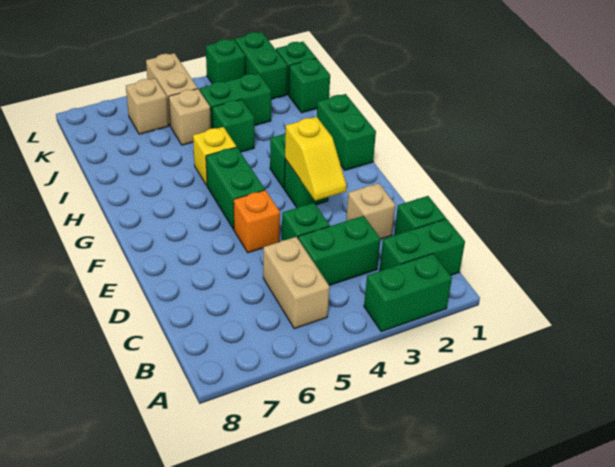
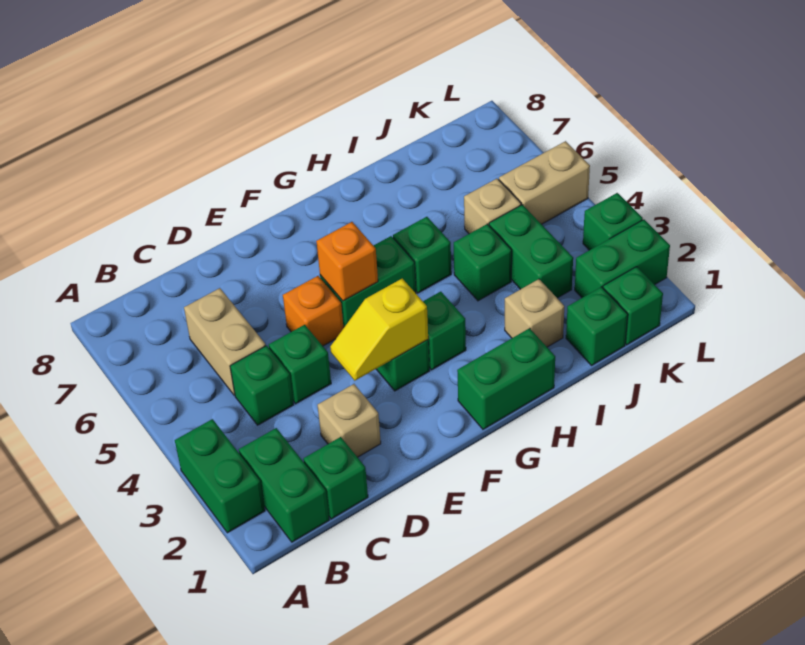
tan 1x2 brick [263,237,329,329] -> tan 1x2 brick turned to [184,288,266,395]
green 1x2 brick [298,216,380,285] -> green 1x1 brick [230,346,294,425]
none -> orange 1x1 brick [316,222,378,301]
yellow 1x1 brick [193,127,236,185] -> green 1x1 brick [393,217,451,293]
tan 1x1 brick [126,78,169,134] -> tan 1x1 brick moved to [505,279,564,347]

